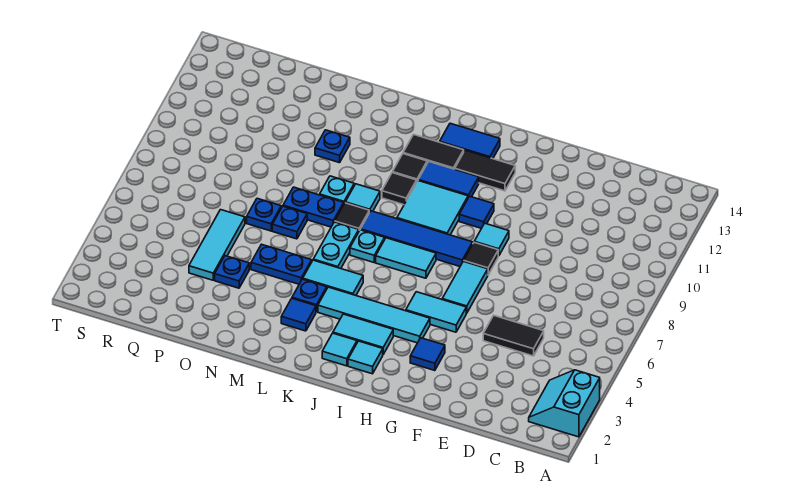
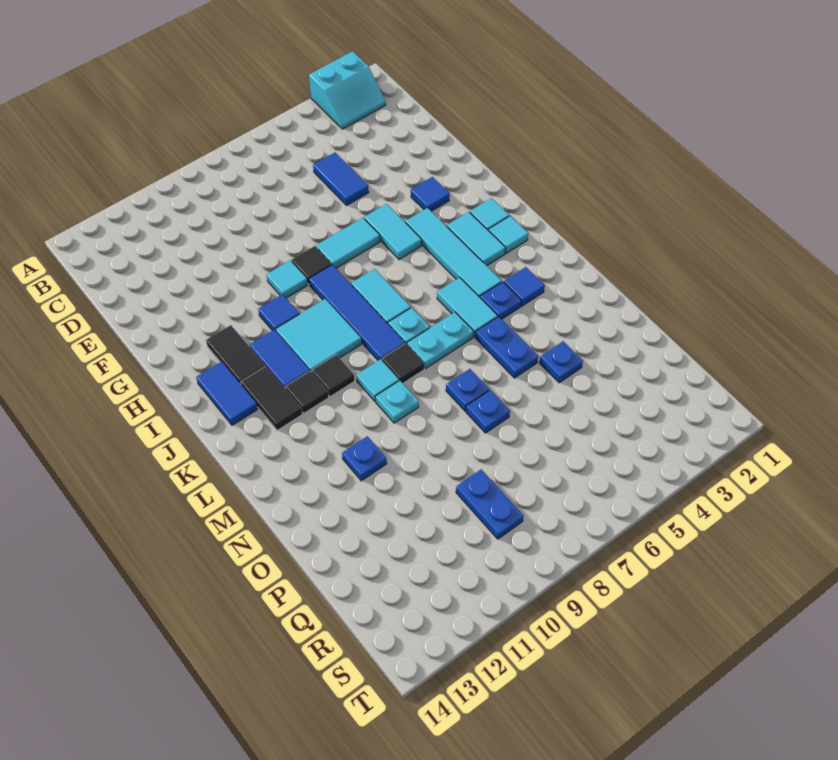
black 1x2 tile [483,315,544,356] -> blue 1x2 tile [313,153,369,206]
blue 1x2 plate [283,187,344,227] -> blue 1x2 plate moved to [456,470,523,539]
cyan 1x3 tile [189,210,245,280] -> none

